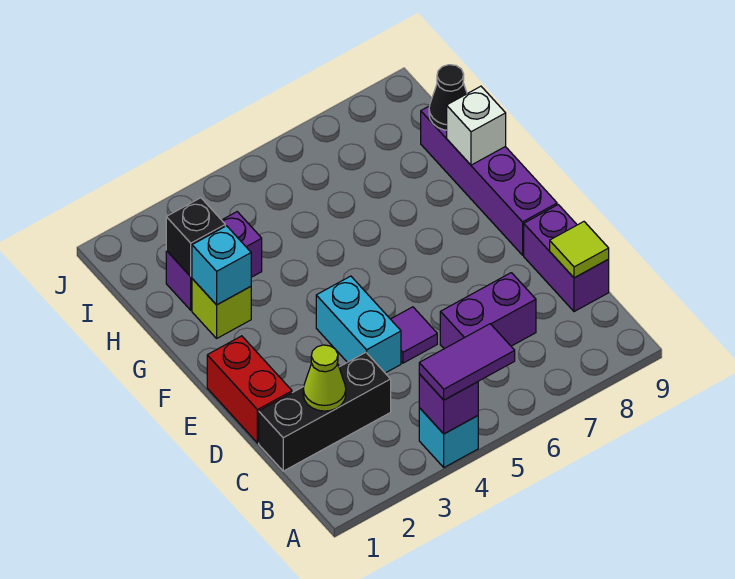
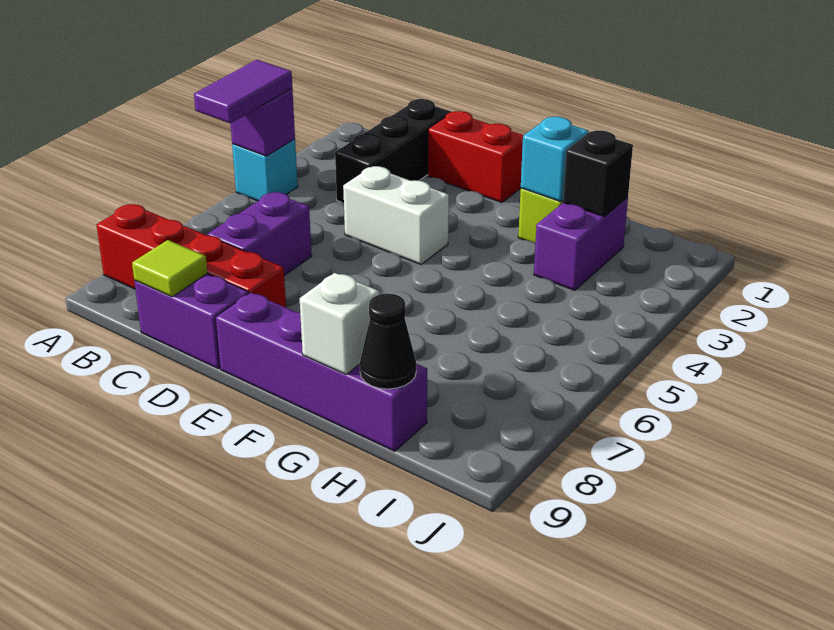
none -> red 1x4 brick [97,204,286,307]
lime 1x1 cone [303,345,346,411] -> none
cyan 1x2 brick [316,276,401,373] -> white 1x2 brick [343,166,449,264]
purple 1x1 tile [391,307,437,363] -> none

